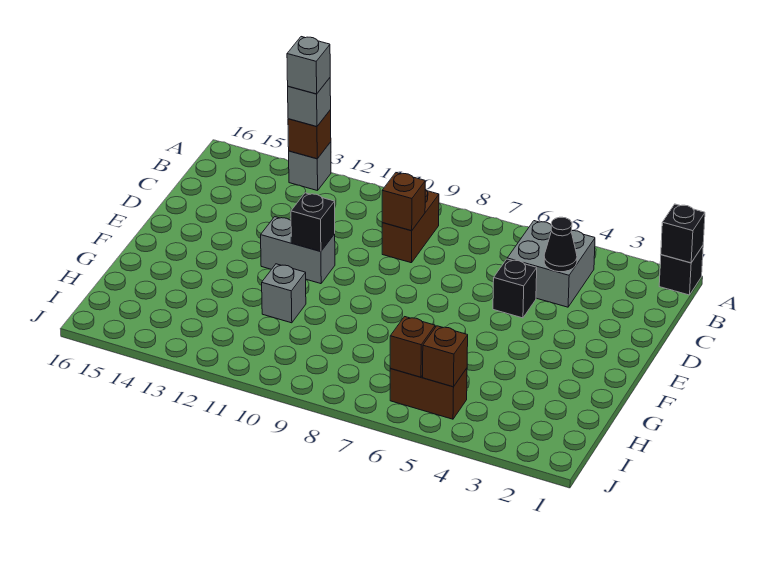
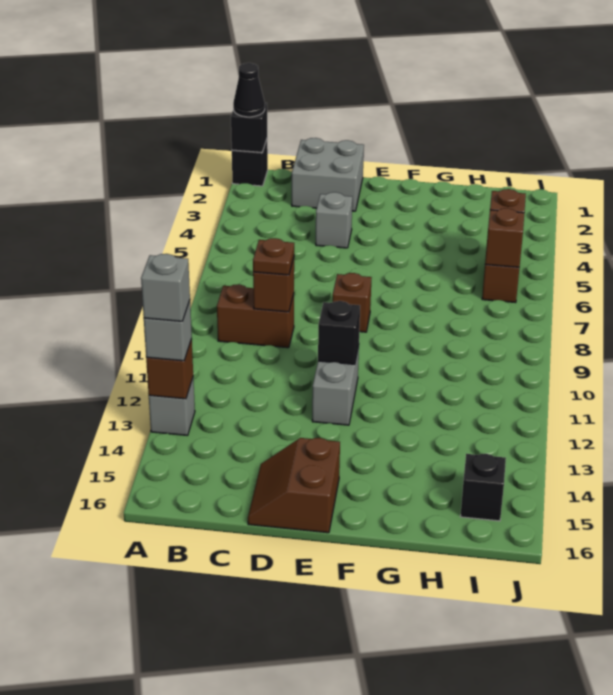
grey 2x2 brick [507,221,595,307] -> grey 2x2 brick moved to [291,138,364,211]
black 1x1 cone [544,217,577,272] -> black 1x1 cone moved to [233,63,265,117]
none -> brown 1x1 plate [253,238,294,275]
black 1x1 brick [493,259,537,318] -> black 1x1 brick moved to [460,454,506,521]
none -> brown 2x2 slope [248,438,340,533]
none -> brown 1x1 brick [333,273,372,332]
grey 1x1 brick [262,264,306,323] -> grey 1x1 brick moved to [316,192,352,248]

